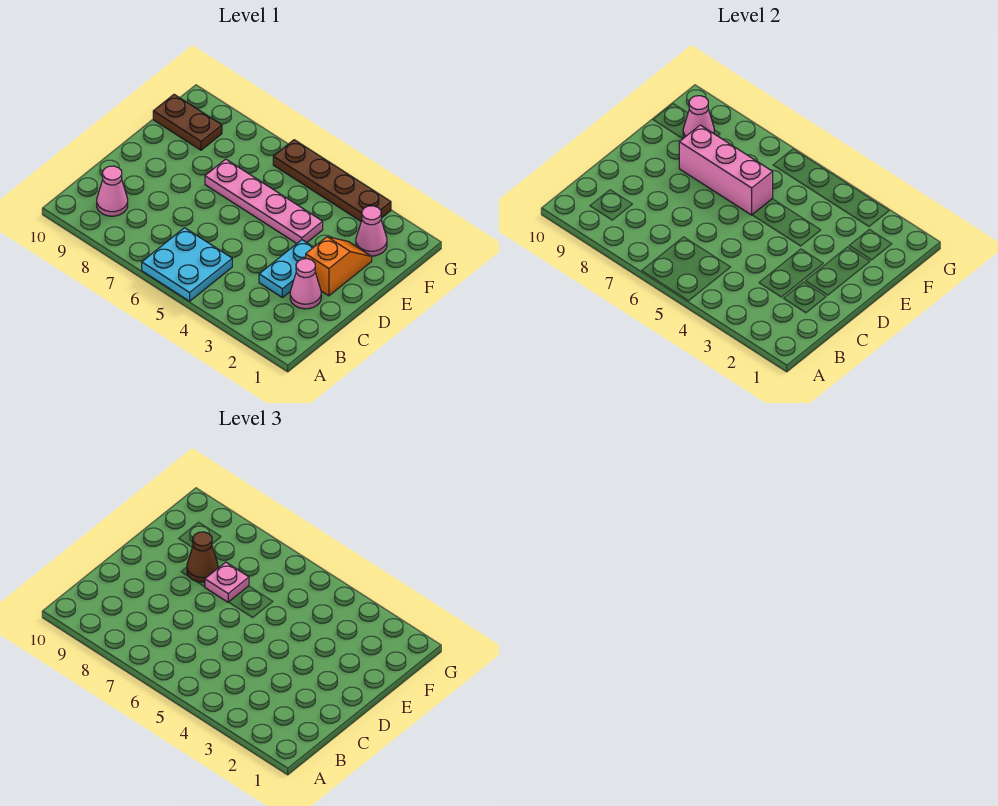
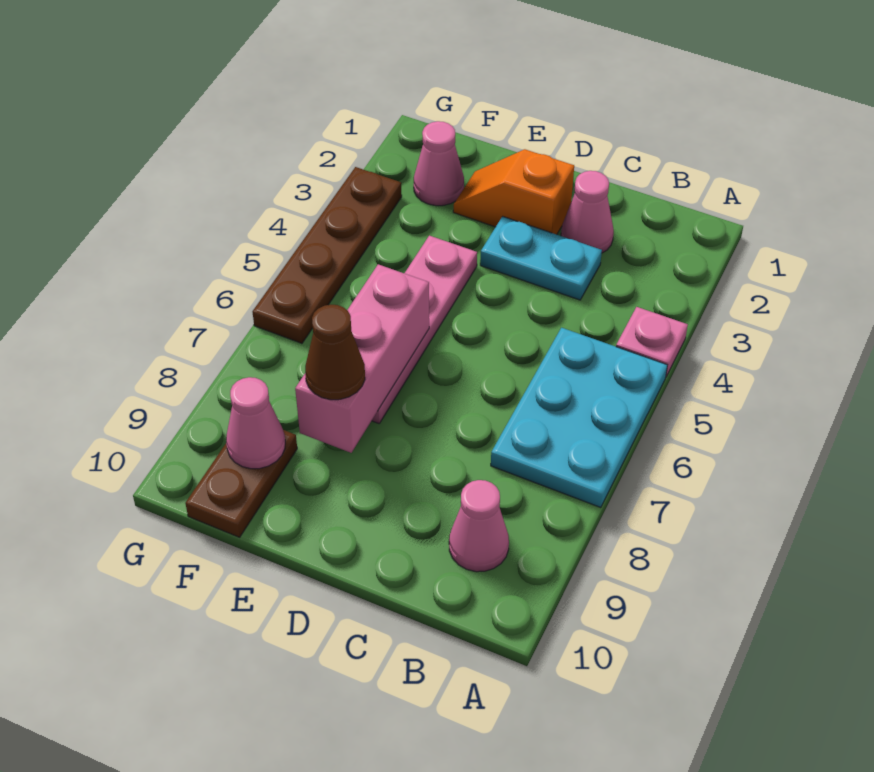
cyan 2x2 plate [142,228,232,301] -> cyan 2x3 plate [491,328,667,508]
pink 1x1 plate [205,562,249,602] -> pink 1x1 plate moved to [616,307,688,376]

